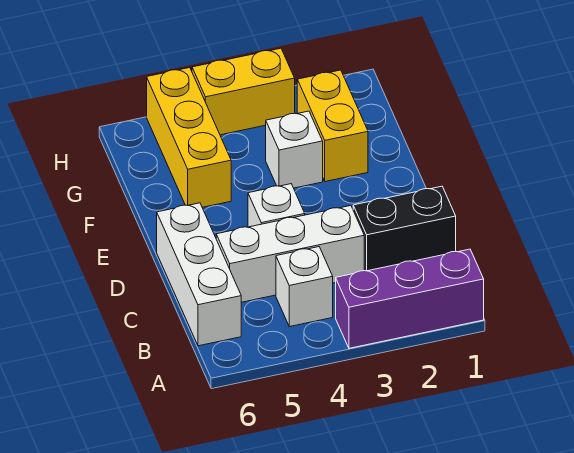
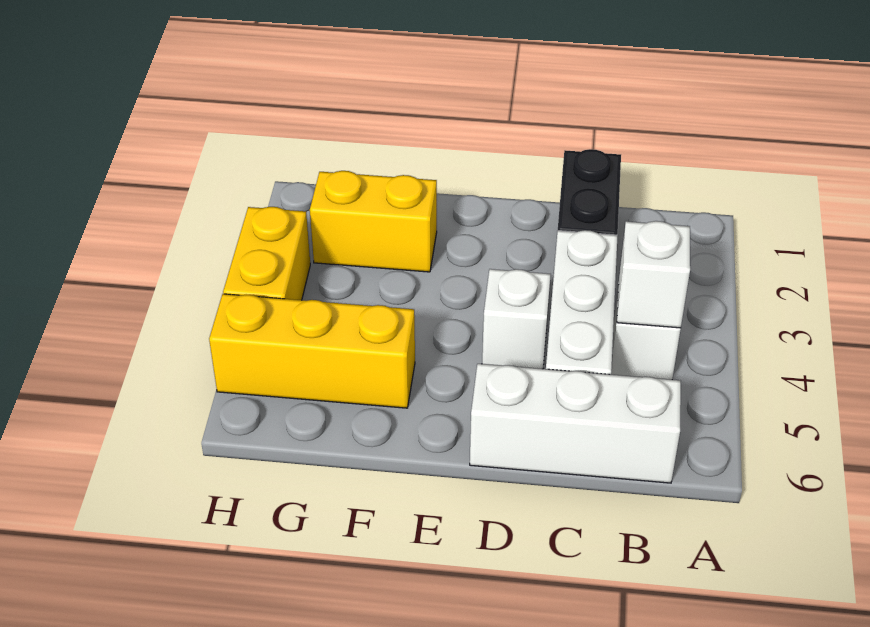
purple 1x3 brick [336,249,484,348] -> none
white 1x1 brick [266,111,323,188] -> white 1x1 brick moved to [617,221,690,328]

